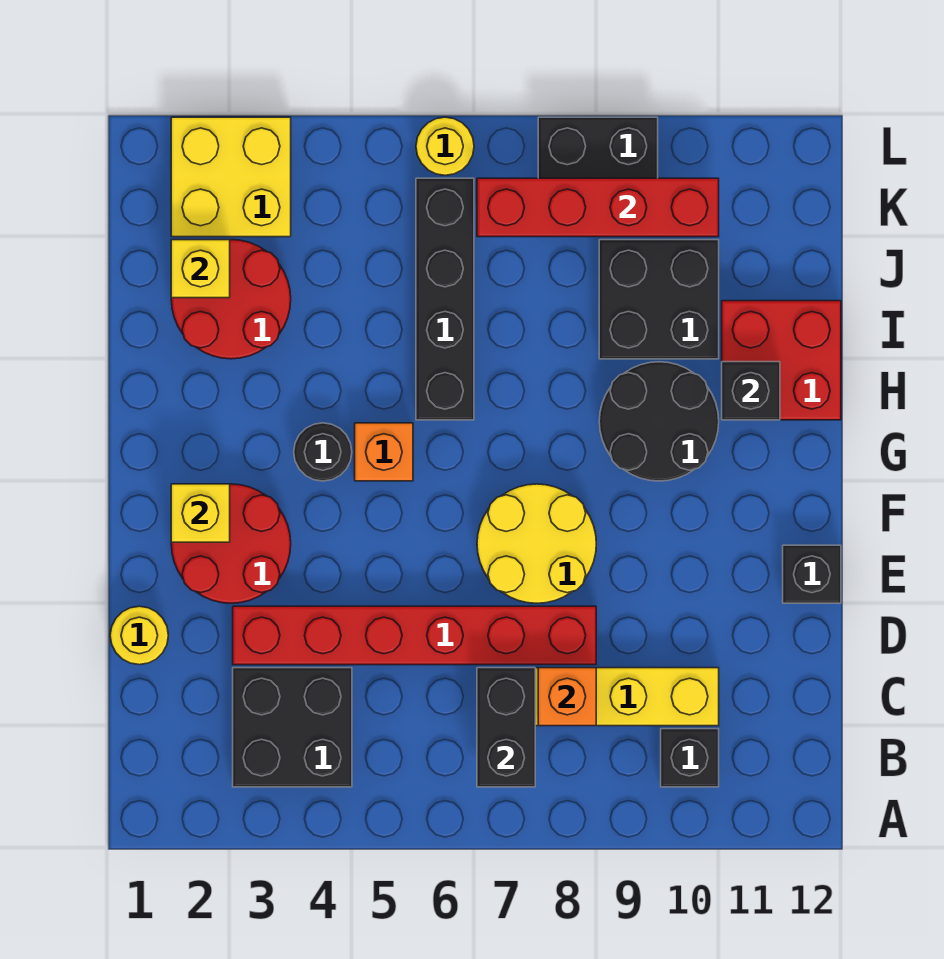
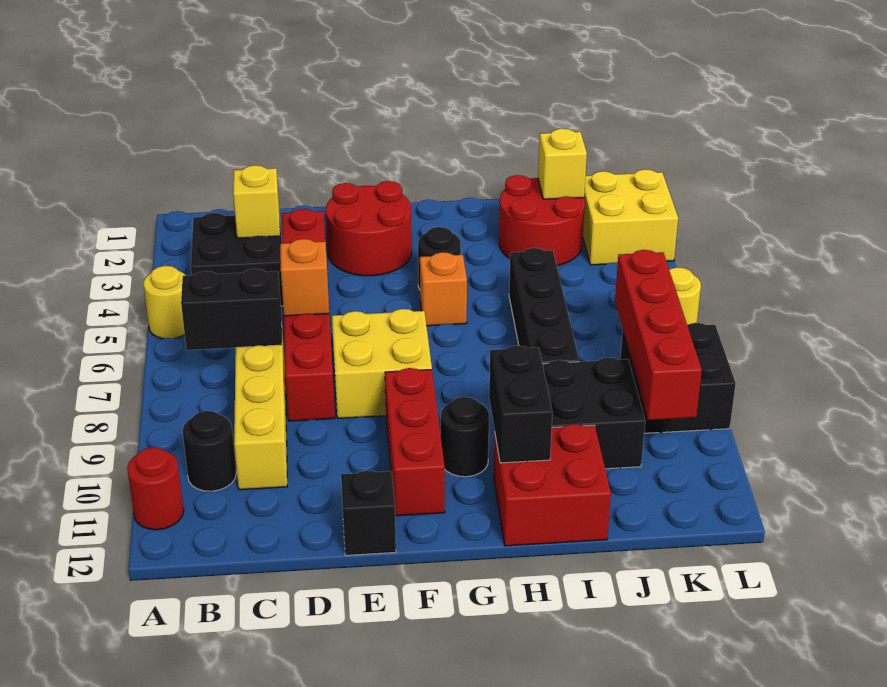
none -> red 1x1 round brick [127,447,184,530]
black 1x1 brick [661,729,719,787] -> black 1x1 round brick [182,411,236,491]
orange 1x1 brick [538,668,596,726] -> orange 1x1 brick moved to [280,239,329,316]
yellow 1x1 round brick [110,606,168,665] -> yellow 1x1 round brick moved to [143,266,186,339]
yellow 2x2 round brick [477,484,596,603] -> yellow 2x2 brick [332,309,432,418]
yellow 1x1 brick [171,484,230,542] -> yellow 1x1 brick moved to [233,165,280,238]
none -> red 1x3 brick [385,368,445,516]
black 2x2 round brick [599,362,719,481] -> black 1x1 round brick [441,397,489,477]
black 1x4 brick [416,178,474,420] -> black 1x4 brick turned to [509,248,579,364]
black 1x1 brick [722,362,780,420] -> black 1x2 brick [489,346,553,463]

